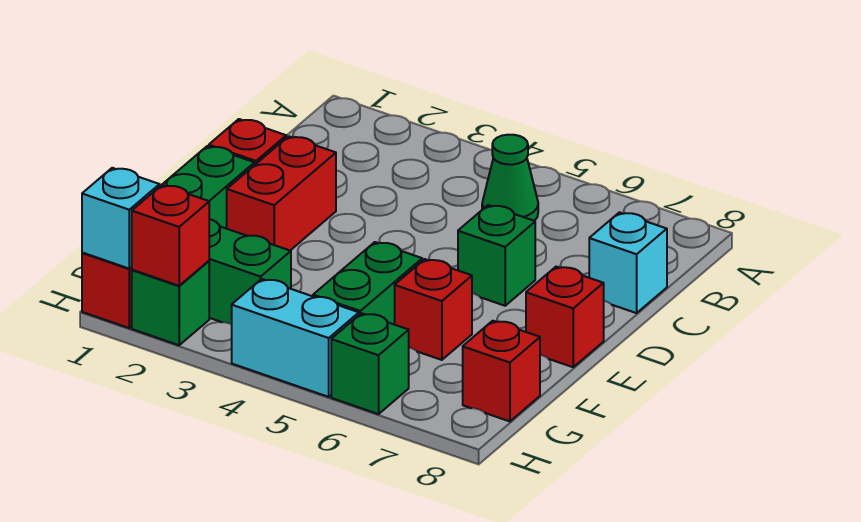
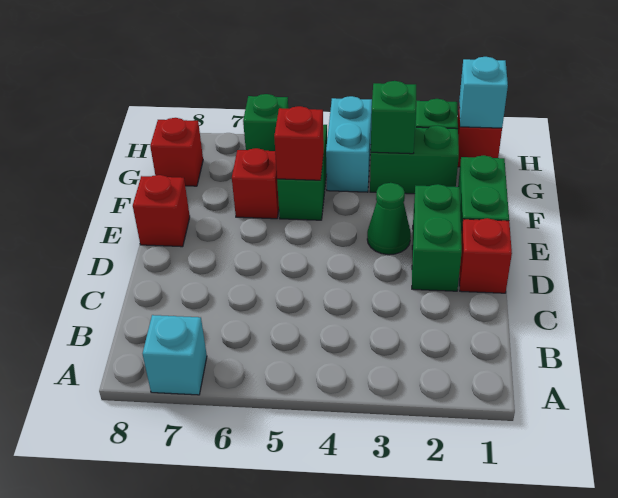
green 1x1 cone [482,135,538,221] -> green 1x1 cone moved to [367,183,411,255]
cyan 1x1 brick [589,212,667,313] -> cyan 1x1 brick moved to [143,315,207,395]
red 1x2 brick [227,136,336,250] -> green 1x2 brick [412,184,462,291]
green 1x1 brick [458,205,535,306] -> green 1x1 brick moved to [371,81,416,154]
red 1x1 brick [132,185,209,286] -> red 1x1 brick moved to [274,106,324,180]
cyan 1x2 brick [232,279,359,397] -> cyan 1x2 brick turned to [326,96,372,192]

